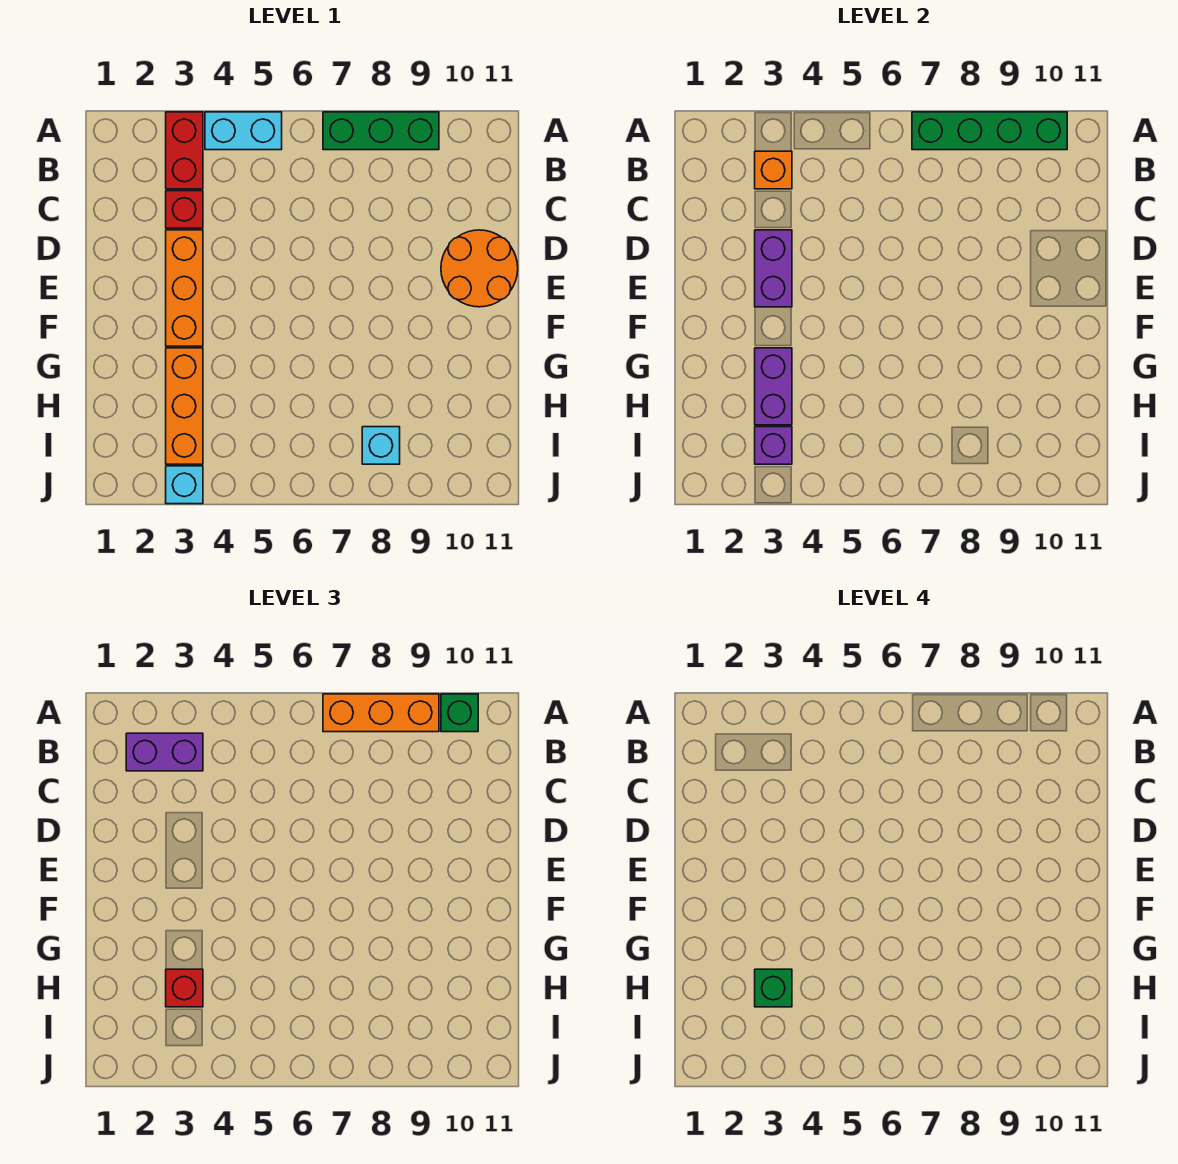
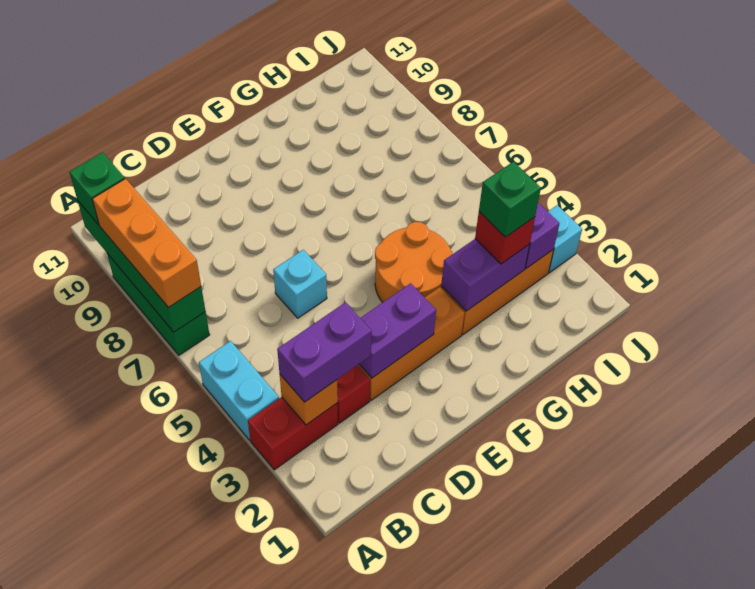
purple 1x2 brick [126,733,203,771] -> purple 1x2 brick turned to [277,302,372,402]
orange 2x2 round brick [441,230,518,307] -> orange 2x2 round brick moved to [375,222,453,302]
cyan 1x1 brick [362,427,400,464] -> cyan 1x1 brick moved to [273,250,327,318]

